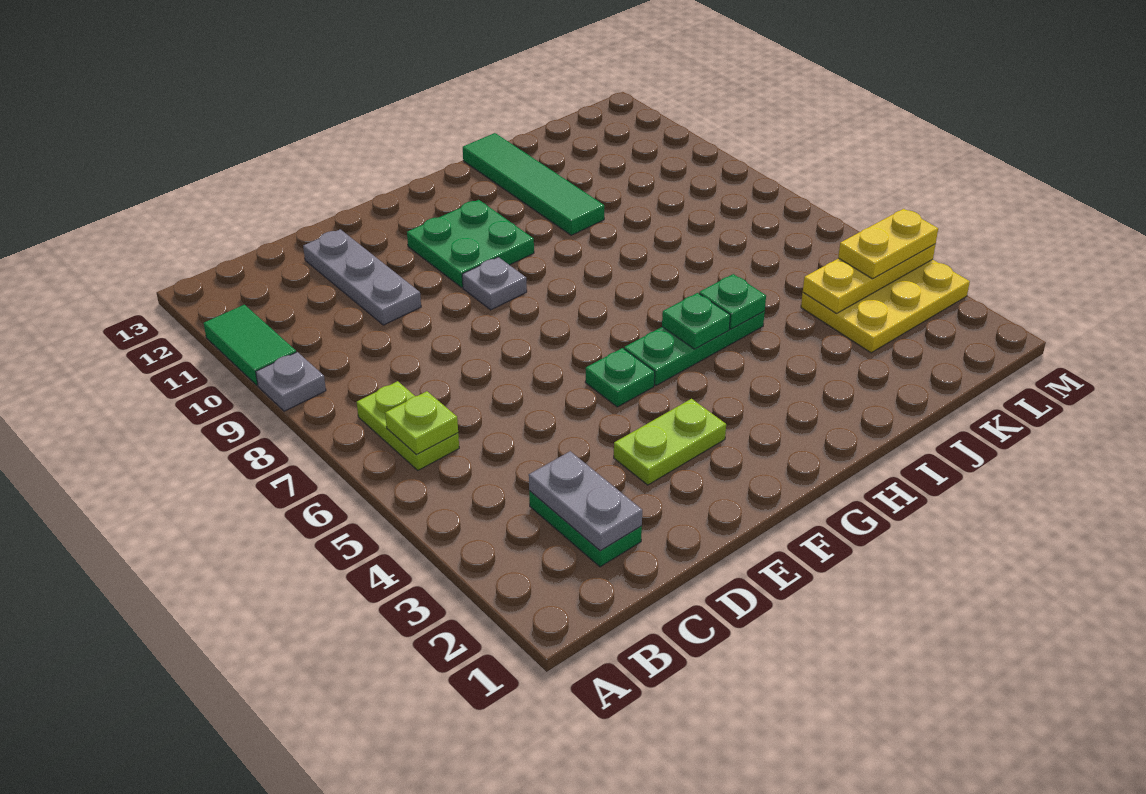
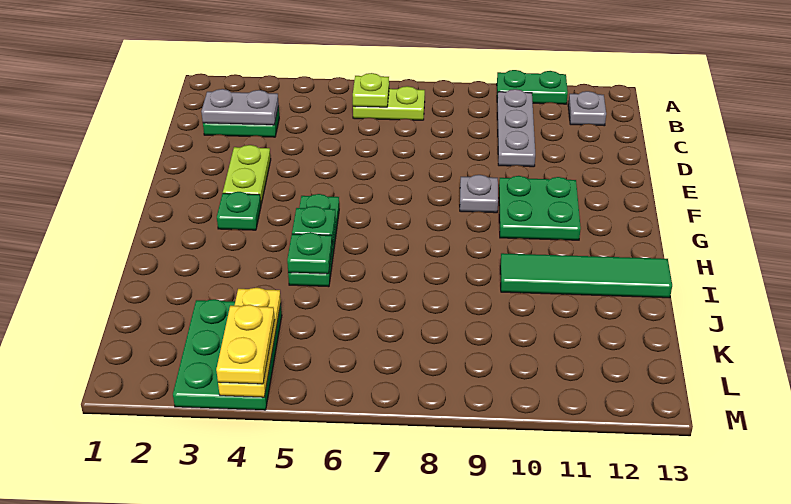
grey 1x1 plate [256,352,326,411] -> grey 1x1 plate moved to [568,91,606,126]
green 1x2 tile [204,305,296,385] -> green 1x2 plate [497,70,568,104]
grey 1x3 plate [303,229,421,325] -> grey 1x3 plate turned to [497,89,535,167]
green 1x1 plate [585,348,655,407] -> green 1x1 plate moved to [217,192,261,230]
yellow 2x3 plate [801,259,970,353] -> green 2x3 plate [173,299,282,410]

